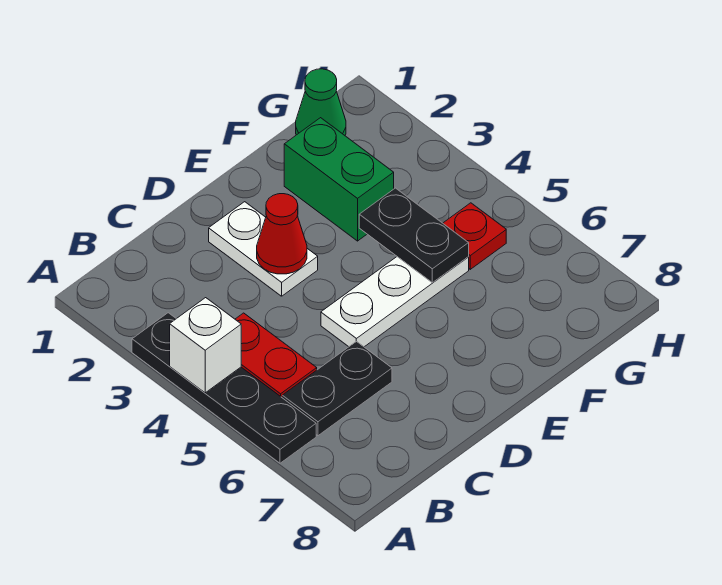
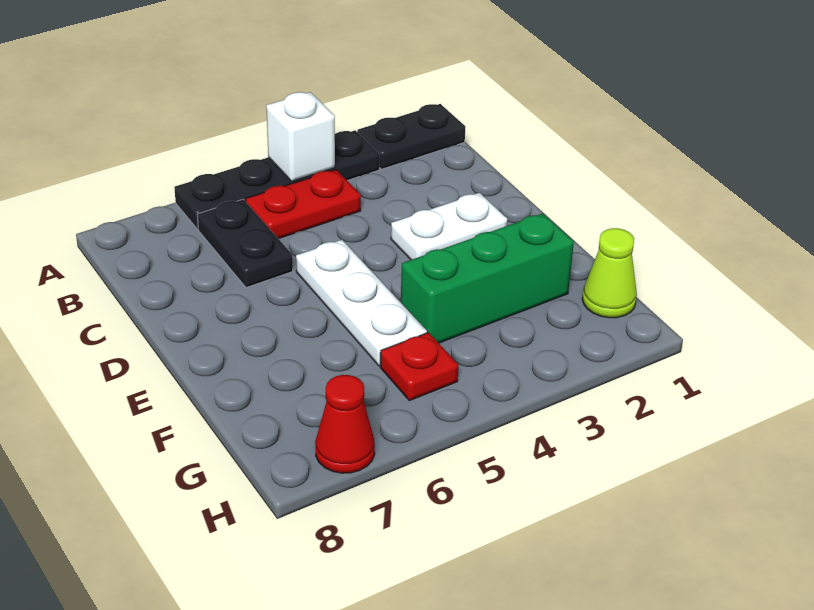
red 1x1 cone [257,194,307,274] -> red 1x1 cone moved to [315,375,375,473]
green 1x2 brick [284,118,394,241] -> green 1x3 brick [401,213,574,343]
black 1x2 plate [359,188,469,283] -> black 1x2 plate moved to [357,104,466,169]
green 1x1 cone [296,69,346,135] -> lime 1x1 cone [582,228,637,318]

